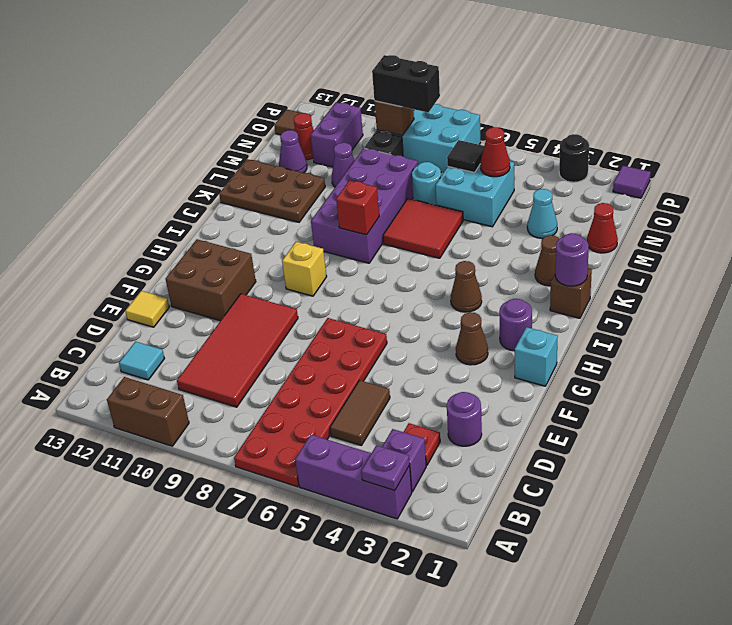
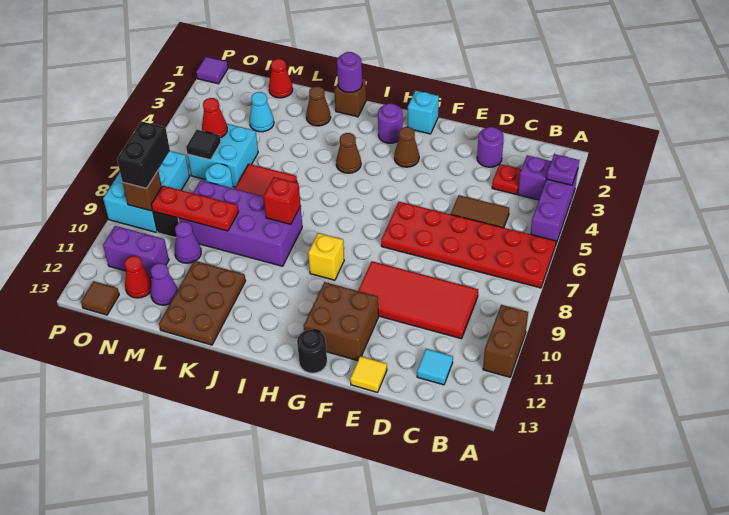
none -> red 1x3 plate [151,186,239,231]
black 1x1 round brick [559,134,589,182] -> black 1x1 round brick moved to [297,330,327,373]

